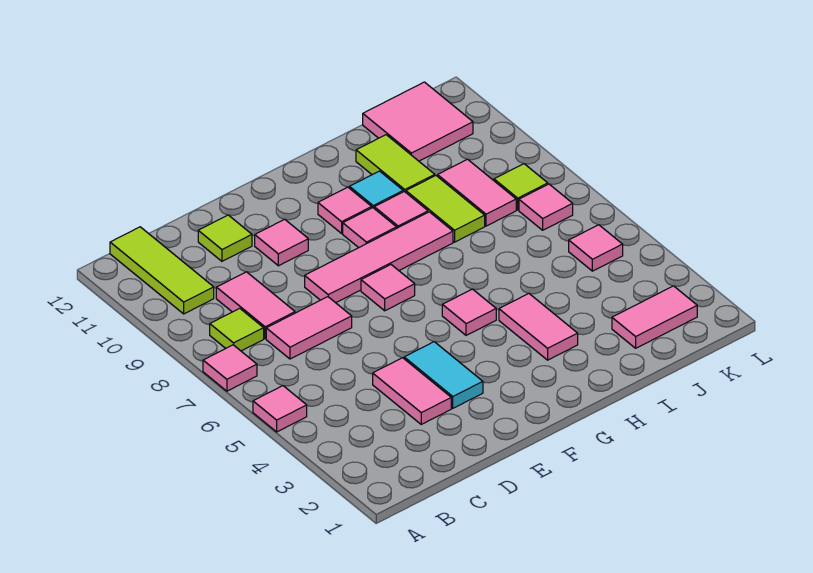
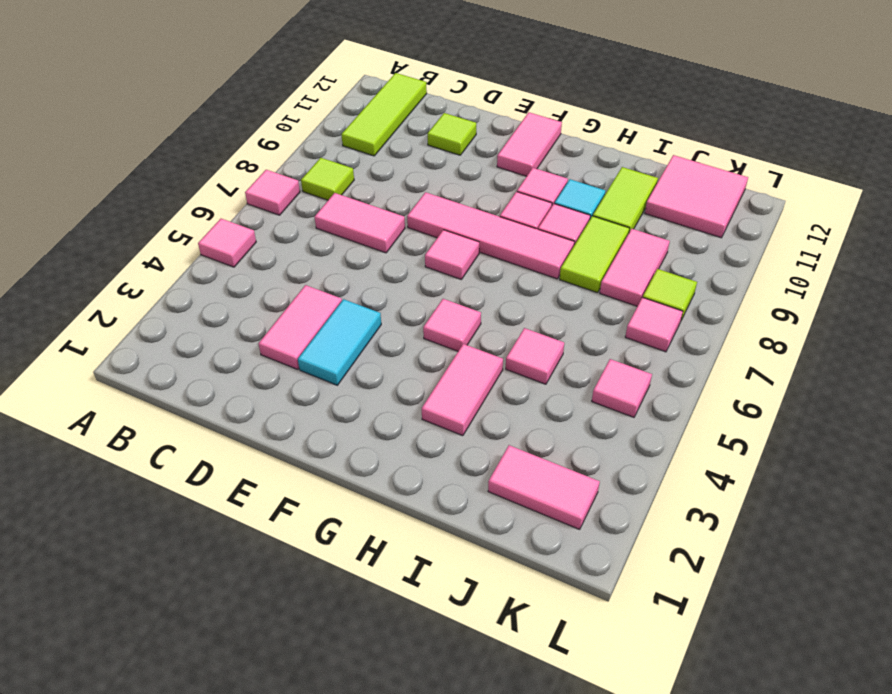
pink 1x2 tile [216,272,295,339] -> pink 1x2 tile moved to [497,112,562,176]
pink 1x1 tile [255,219,308,266] -> pink 1x1 tile moved to [506,328,564,384]

